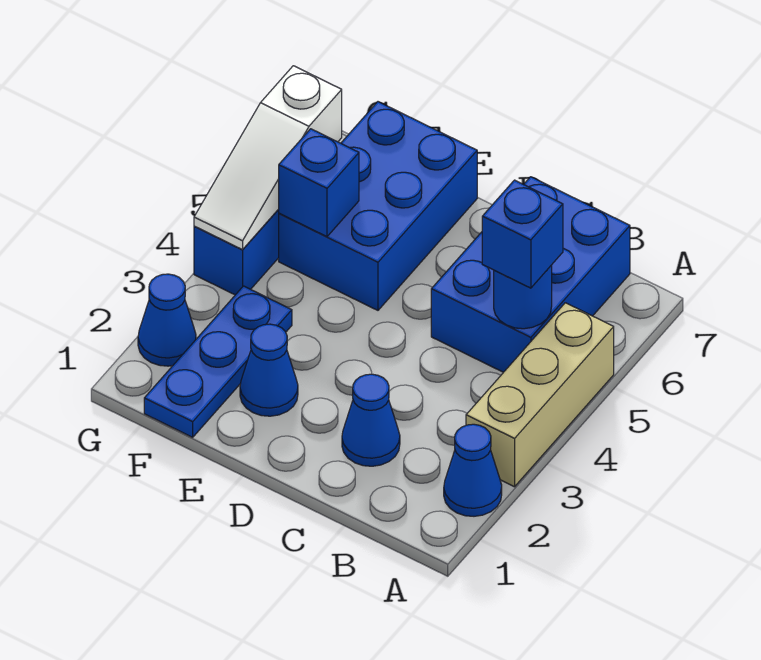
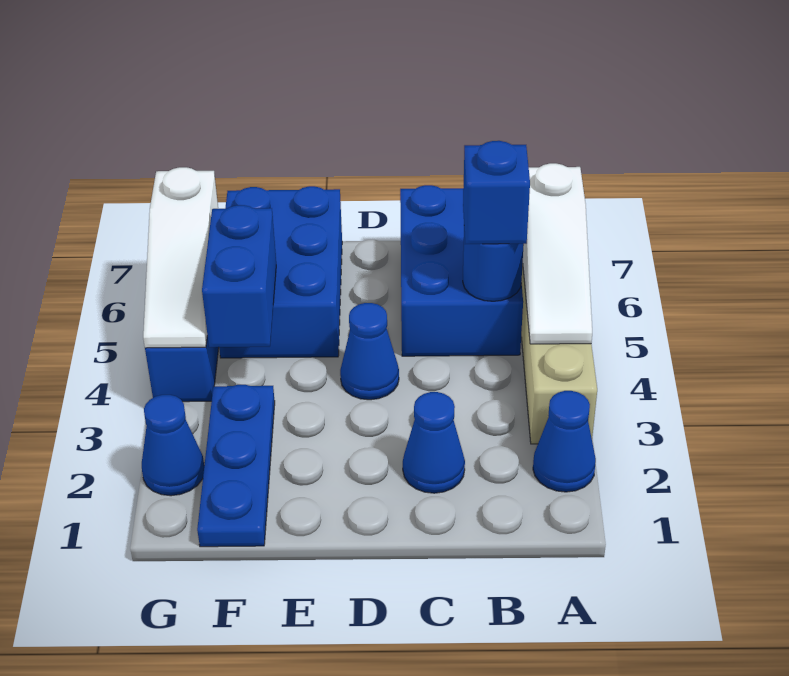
none -> white 1x3 slope [523,163,592,344]
blue 1x1 cone [240,324,298,416] -> blue 1x1 cone moved to [340,303,399,400]
blue 1x1 brick [278,129,359,237] -> blue 1x2 brick [202,205,276,347]

